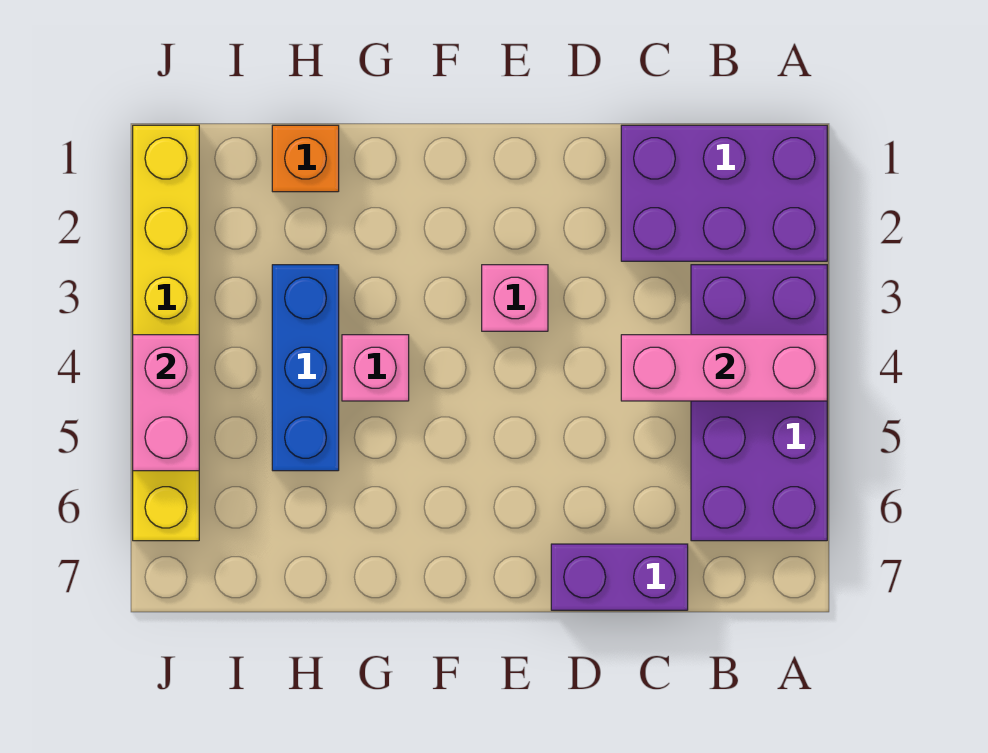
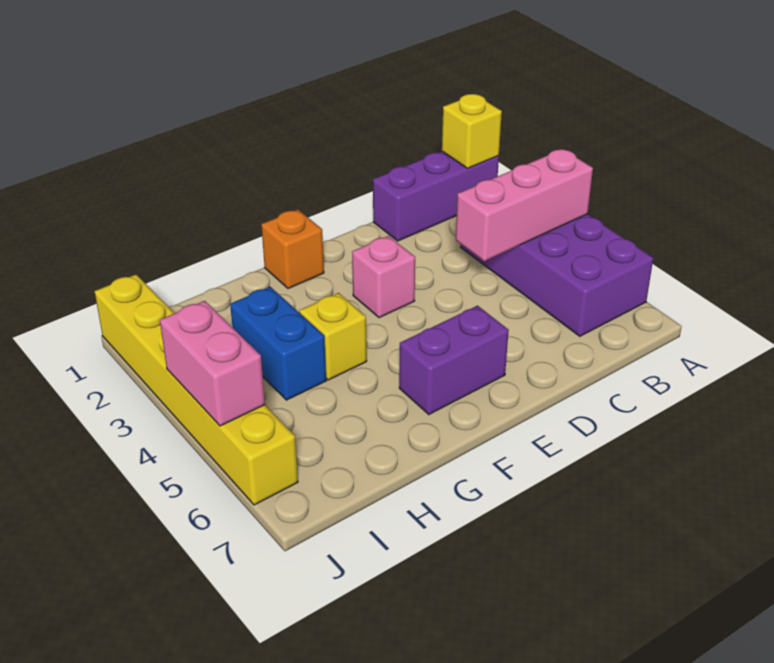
purple 2x3 brick [621,125,827,261] -> purple 1x3 brick [373,152,499,241]
none -> yellow 1x1 brick [442,94,502,168]
purple 1x2 brick [551,544,688,610] -> purple 1x2 brick moved to [399,306,509,414]
pink 1x1 brick [342,335,409,401] -> yellow 1x1 brick [299,293,367,380]
orange 1x1 brick [272,125,339,192] -> orange 1x1 brick moved to [261,209,324,289]
blue 1x3 brick [272,265,339,471] -> blue 1x2 brick [230,287,326,400]

